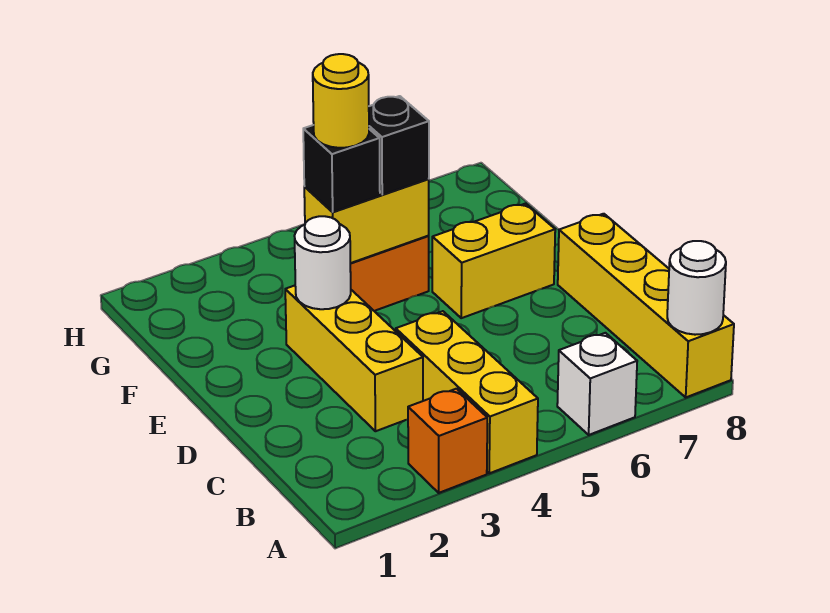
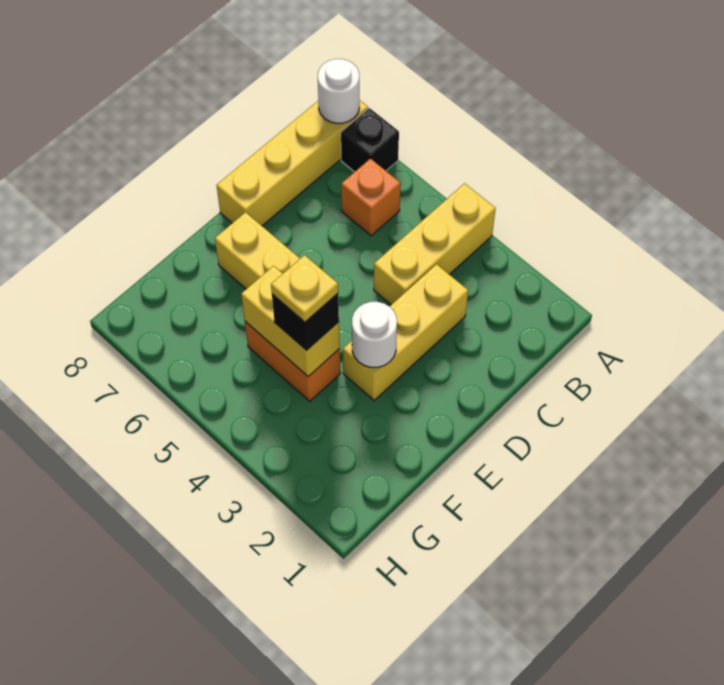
orange 1x1 brick [408,389,487,493] -> orange 1x1 brick moved to [341,158,401,236]
white 1x1 brick [557,333,637,435] -> none
yellow 1x1 round brick [313,54,369,148] -> yellow 1x1 plate [271,255,338,322]
black 1x1 brick [369,96,429,195] -> black 1x1 brick moved to [341,108,399,172]

